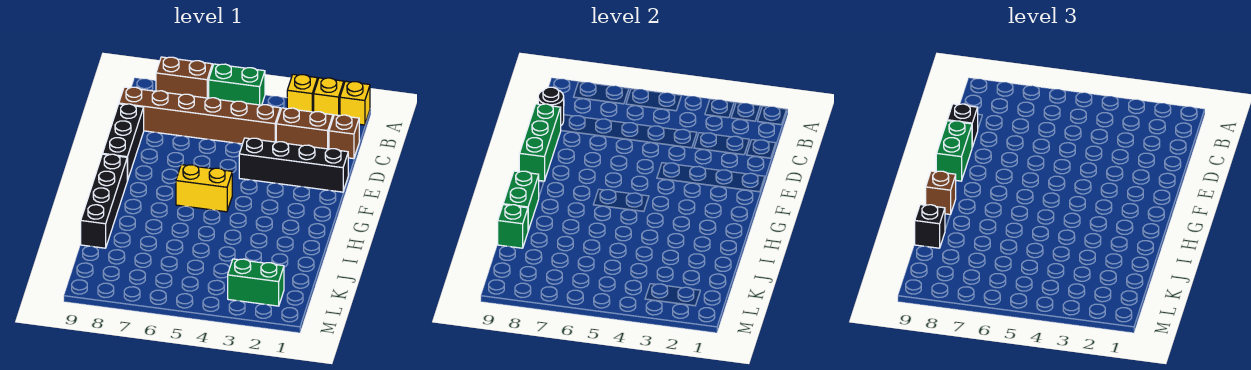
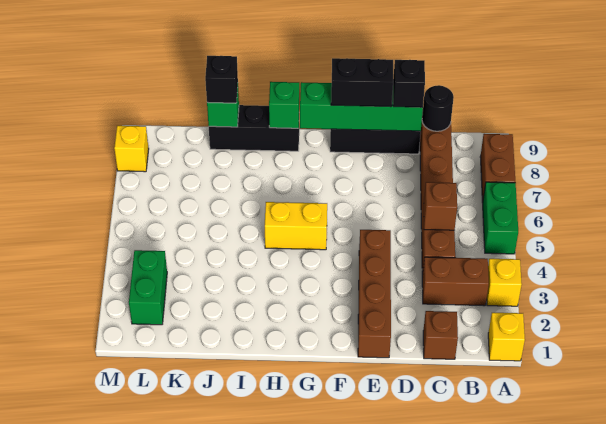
yellow 1x1 brick [314,78,344,117] -> yellow 1x1 brick moved to [114,126,149,172]
brown 1x2 brick [276,108,333,149] -> brown 1x2 brick turned to [422,257,489,306]
green 1x3 brick [519,104,561,181] -> green 1x4 brick [300,82,423,131]
black 1x4 brick [239,138,348,192] -> brown 1x4 brick [358,230,391,358]
green 1x2 brick [936,121,972,181] -> black 1x2 brick [331,58,393,107]
yellow 1x2 brick [176,165,232,212] -> yellow 1x2 brick turned to [265,202,327,250]
black 1x4 brick [81,154,127,248] -> black 1x3 brick [209,105,299,151]
green 1x2 brick [503,171,539,230] -> green 1x1 brick [269,82,299,128]
brown 1x1 brick [926,171,956,215] -> brown 1x1 brick moved to [424,182,457,230]

